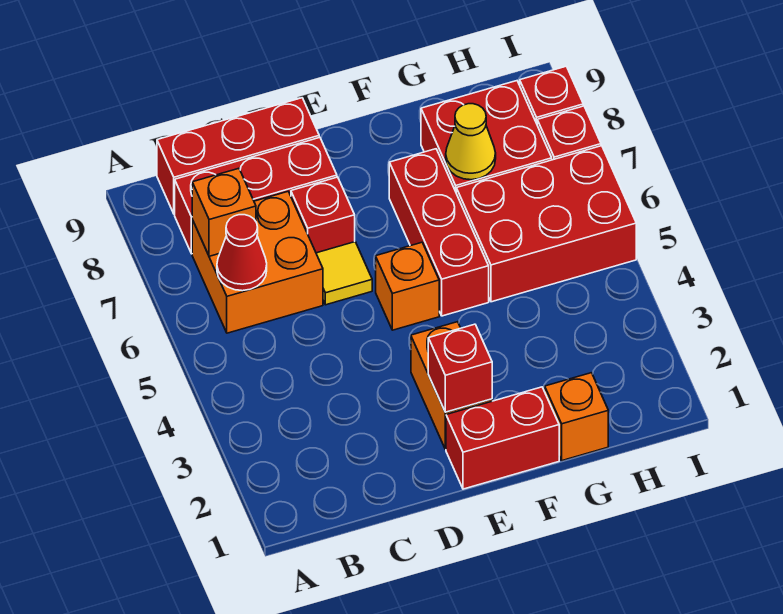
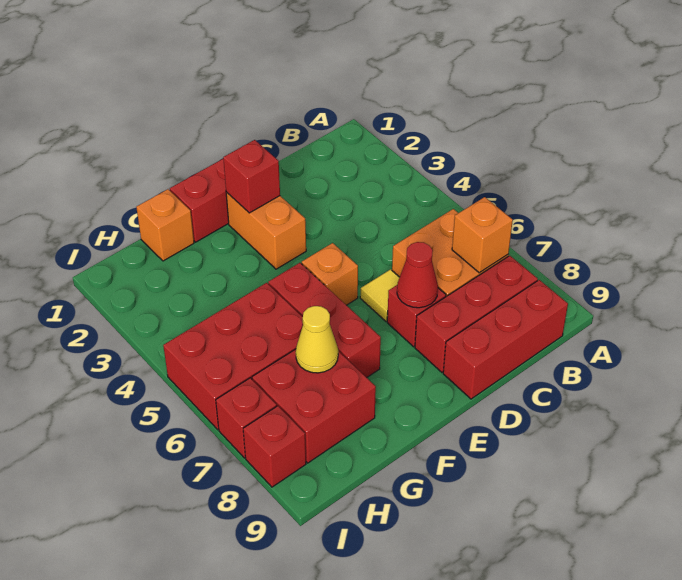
red 1x1 cone [217,215,267,291] -> red 1x1 cone moved to [397,242,438,308]

